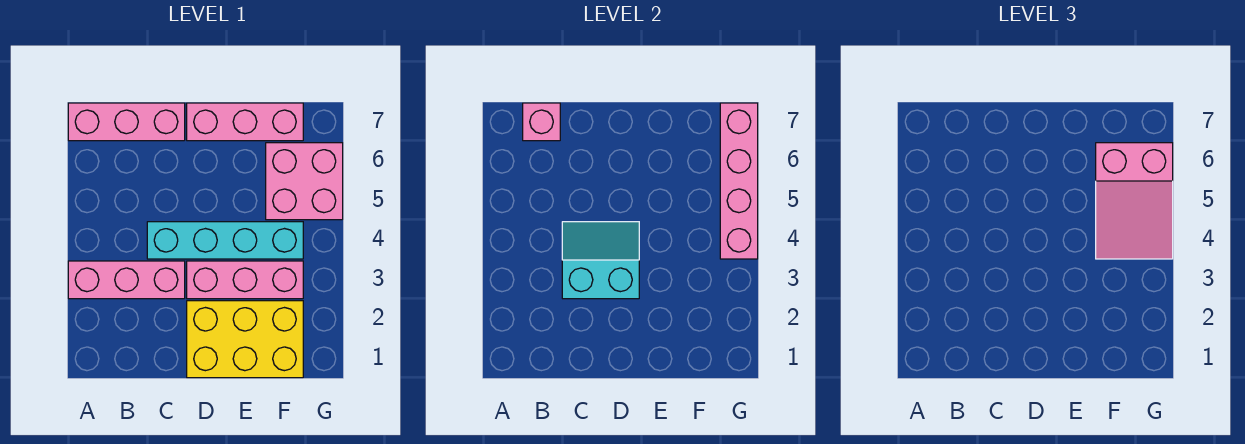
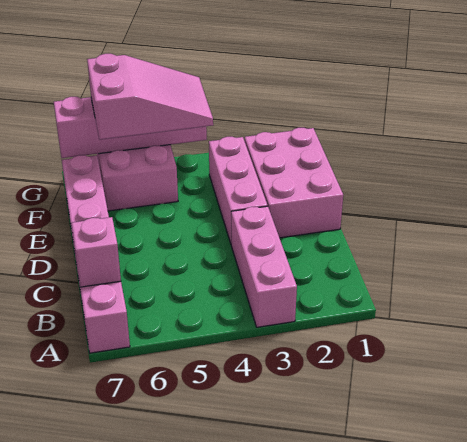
cyan 2x2 slope [562,222,639,299] -> none
cyan 1x4 brick [147,222,303,259] -> none
yellow 2x3 brick [187,301,303,378] -> pink 2x3 brick [245,128,343,238]

